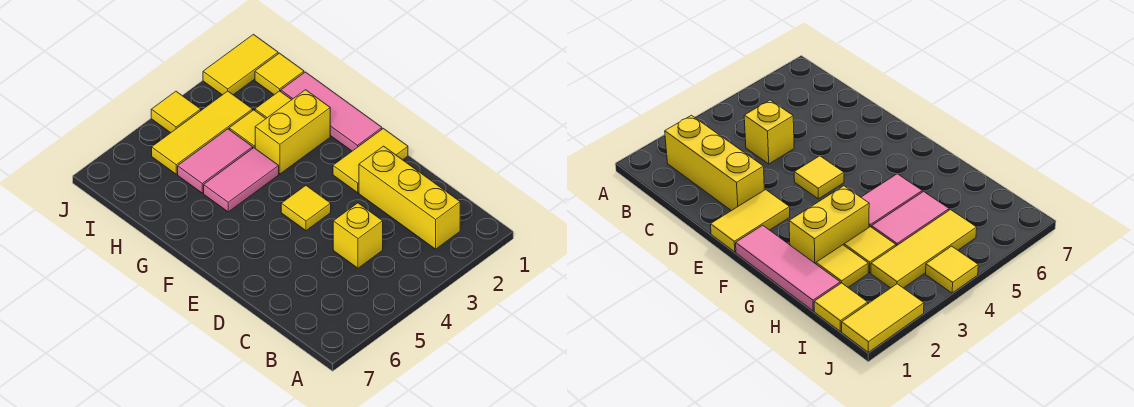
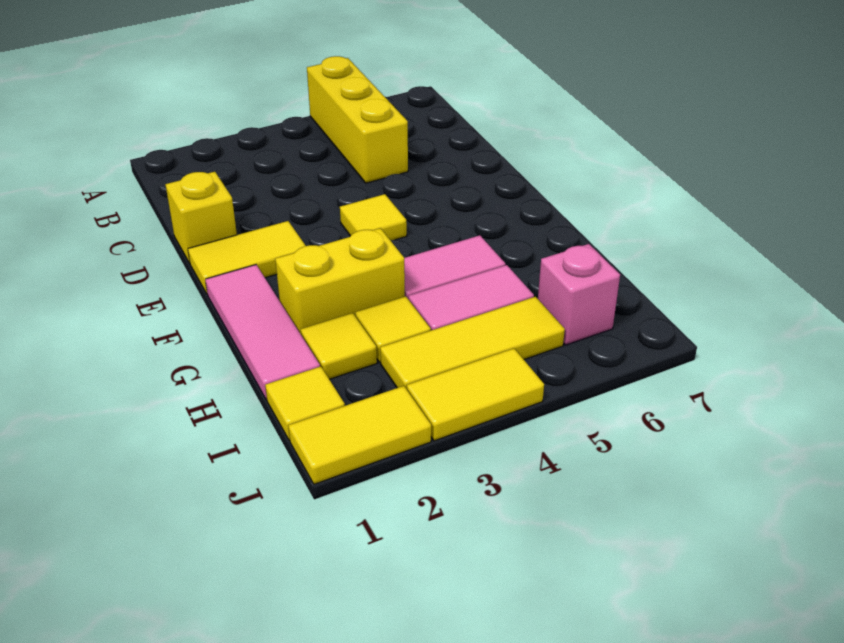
yellow 1x3 brick [359,146,460,249] -> yellow 1x3 brick moved to [307,56,408,183]
yellow 1x1 brick [333,203,383,268] -> yellow 1x1 brick moved to [165,172,237,263]
none -> pink 1x1 brick [538,244,620,345]
yellow 1x1 tile [151,91,201,133] -> yellow 1x2 tile [407,348,544,441]

